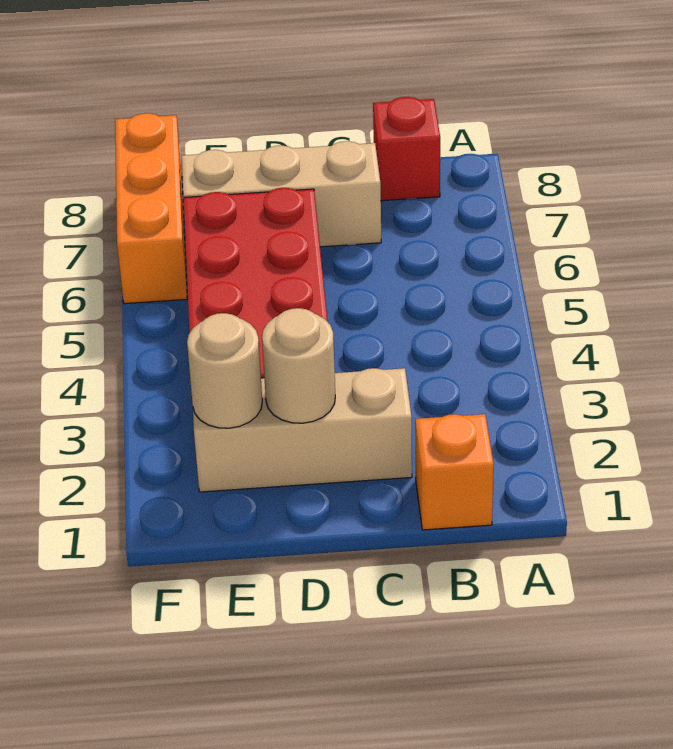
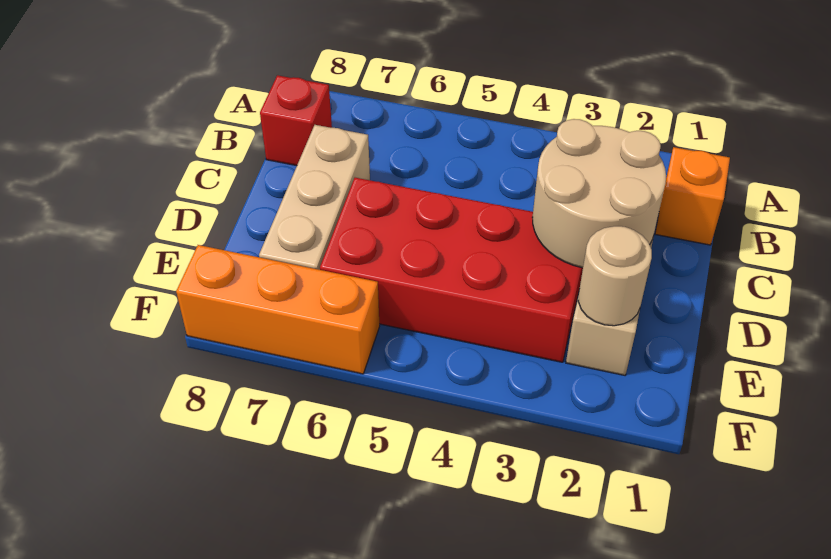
tan 1x1 round brick [262,308,335,423] -> tan 2x2 round brick [532,119,666,268]

